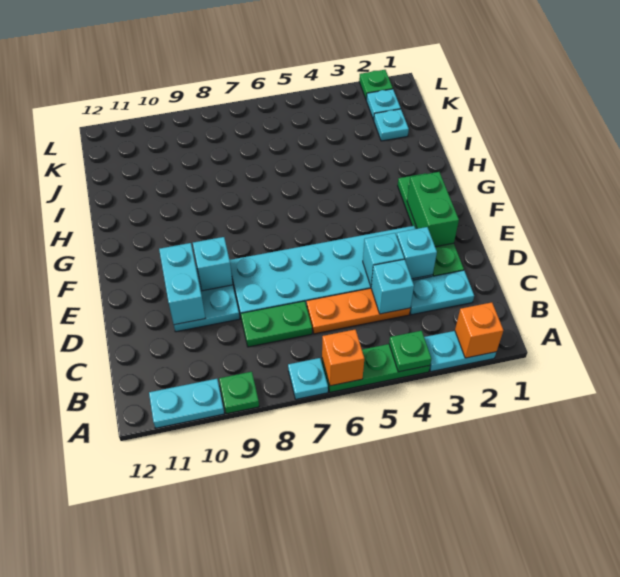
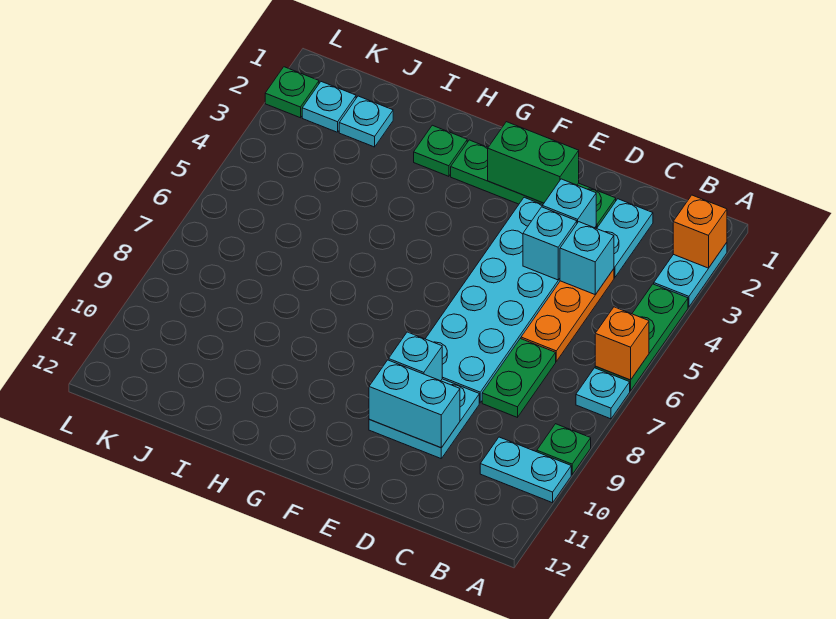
green 1x1 plate [389,331,431,372] -> green 1x1 plate moved to [414,125,467,176]
cyan 1x2 plate [149,379,224,428] -> cyan 1x2 plate turned to [480,437,571,503]

